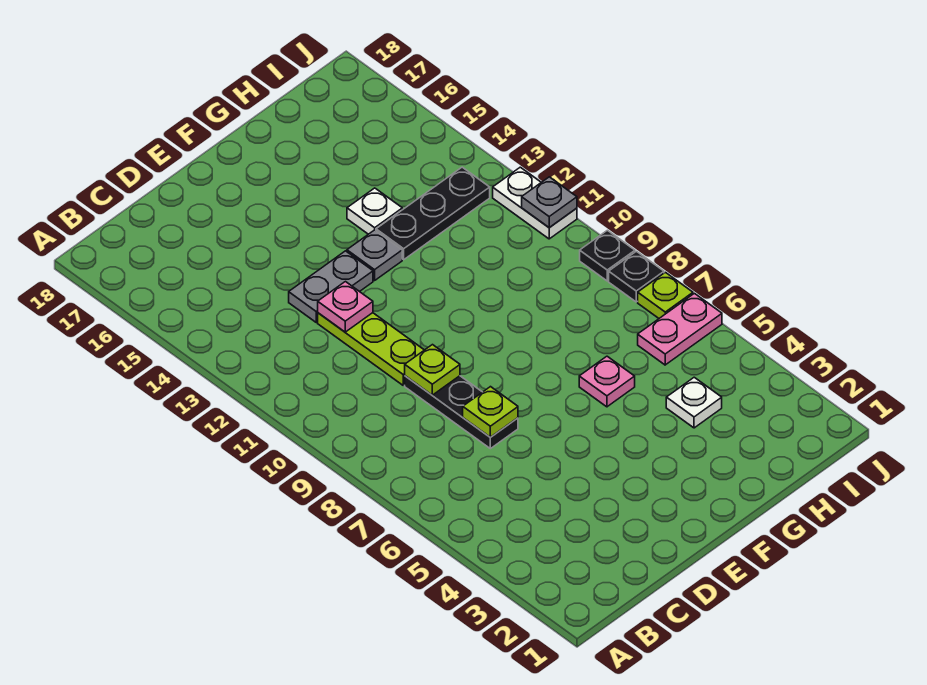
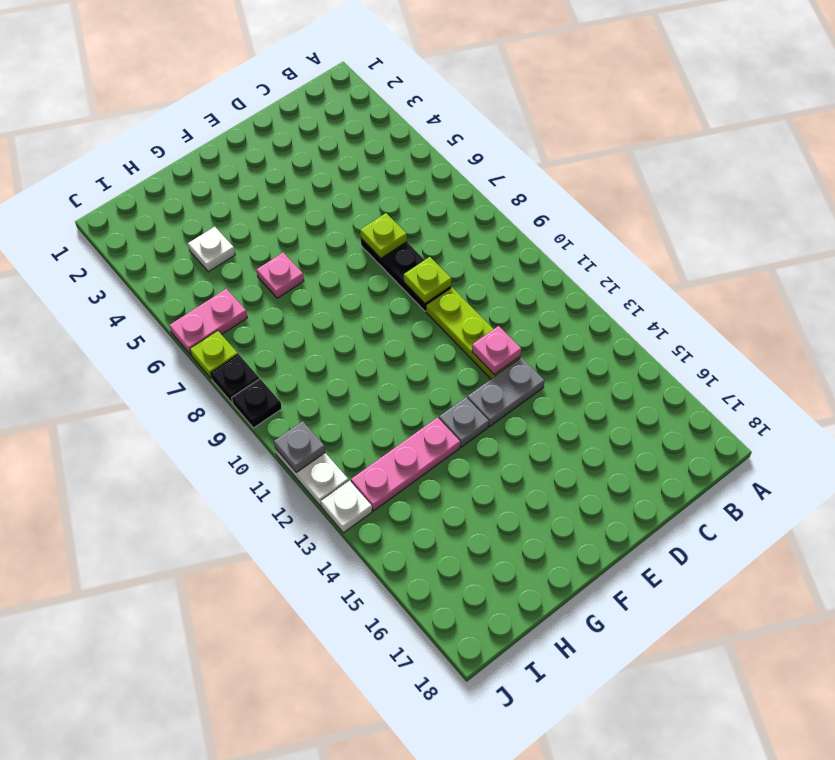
black 1x3 plate [376,167,490,260] -> pink 1x3 plate [351,418,460,511]
white 1x1 plate [347,188,402,234] -> white 1x1 plate moved to [321,480,372,533]

